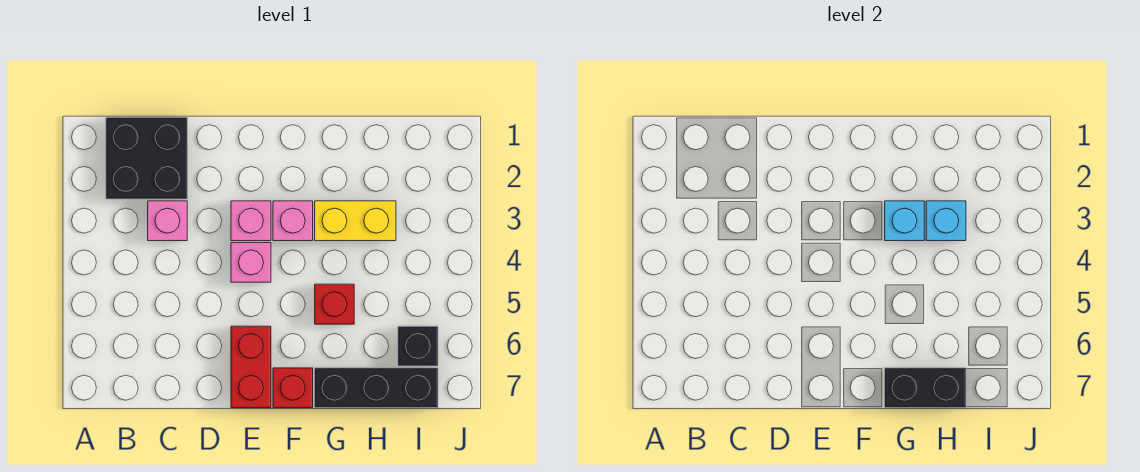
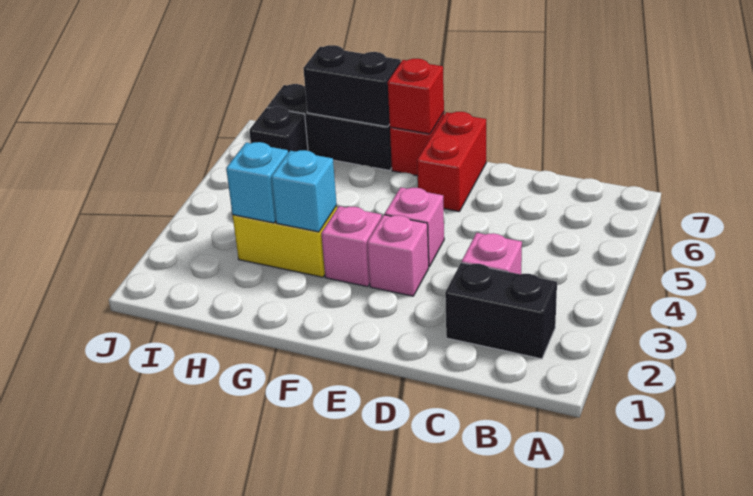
black 2x2 brick [106,117,187,199] -> black 1x2 brick [445,262,557,359]
red 1x1 brick [315,284,354,324] -> red 1x1 brick moved to [388,59,444,134]

